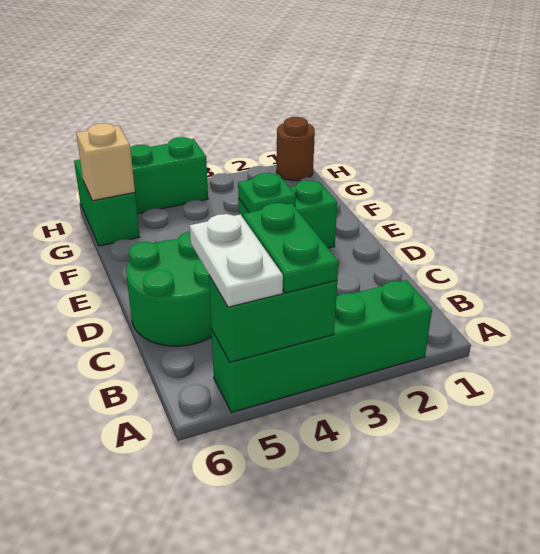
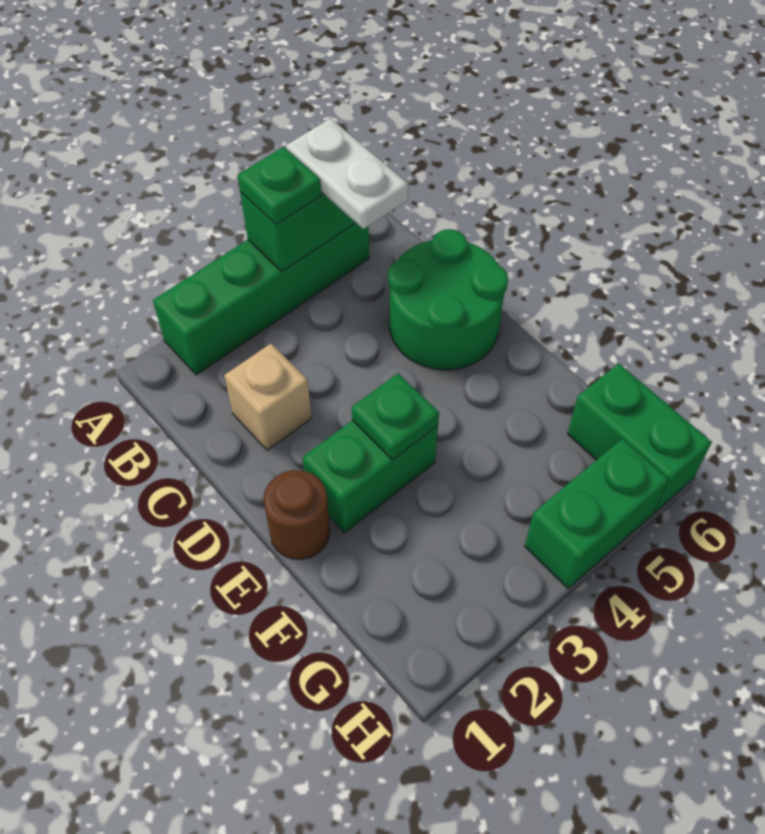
green 1x2 plate [243,203,339,293] -> green 1x1 plate [238,147,321,224]
tan 1x1 brick [76,123,135,201] -> tan 1x1 brick moved to [224,344,312,450]
brown 1x1 round brick [276,117,315,181] -> brown 1x1 round brick moved to [263,470,330,559]

